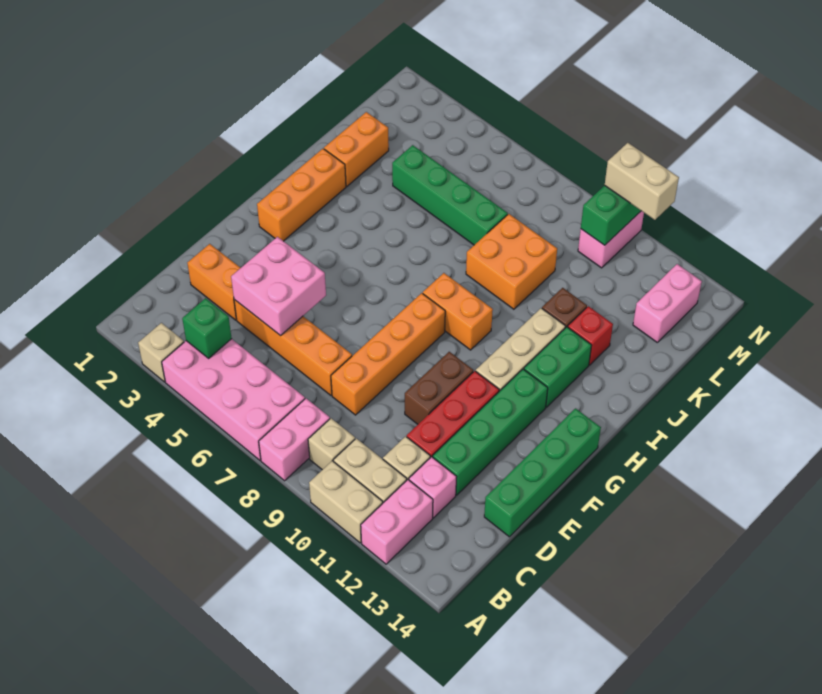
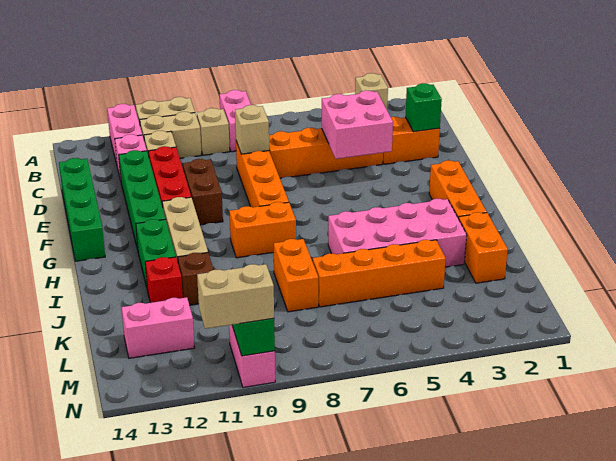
pink 2x4 brick [162,339,305,460] -> pink 2x4 brick moved to [328,199,467,267]
green 1x1 brick [182,298,232,358] -> green 1x1 brick moved to [405,83,442,132]
none -> tan 1x1 brick [235,105,269,154]
orange 2x2 brick [466,214,557,309] -> orange 1x2 brick [274,239,318,312]
green 1x4 brick [392,145,508,245] -> orange 1x4 brick [313,240,446,307]
pink 1x2 brick [633,264,702,342] -> pink 1x2 brick turned to [121,297,195,358]

